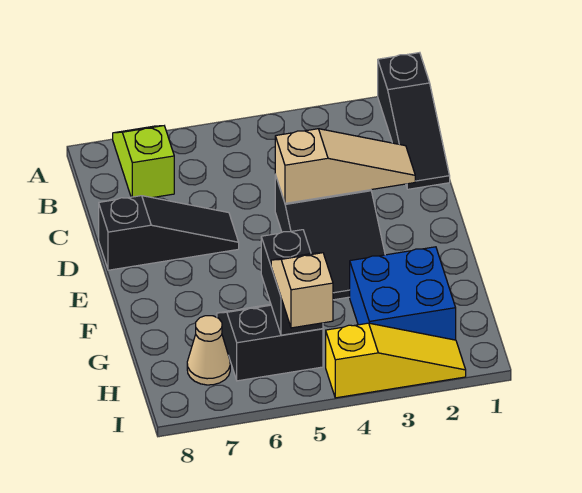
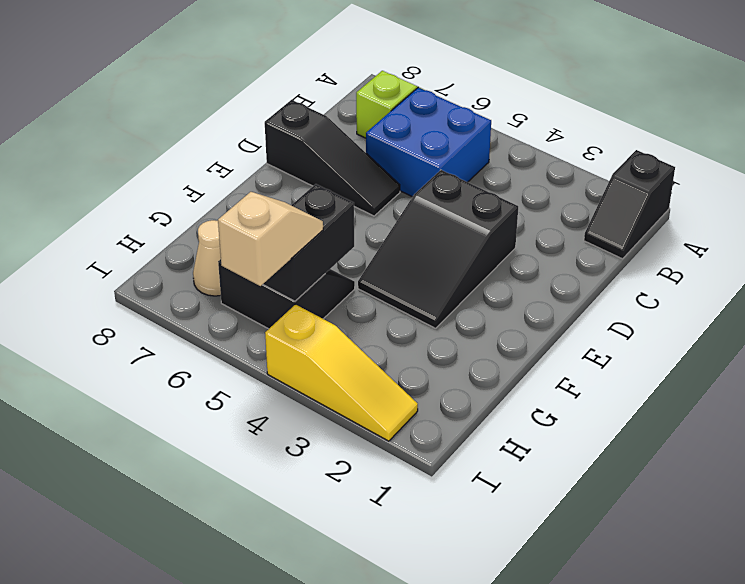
black 1x3 slope [378,53,450,189] -> black 1x2 slope [584,150,675,259]
tan 1x3 slope [275,129,415,203] -> none
blue 2x2 brick [350,247,456,340] -> blue 2x2 brick moved to [366,88,491,197]

